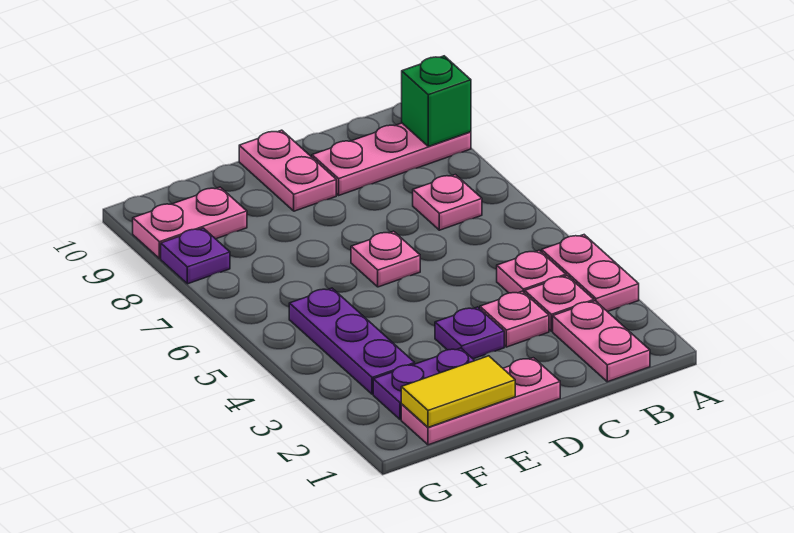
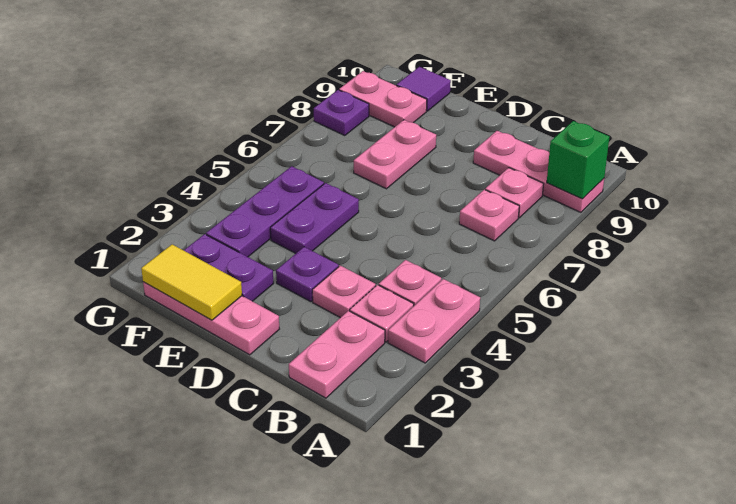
pink 1x1 plate [351,231,420,287] -> pink 1x1 plate moved to [485,168,543,218]
pink 1x2 plate [239,130,336,211] -> pink 1x2 plate moved to [354,120,436,189]
none -> purple 1x2 plate [270,183,359,253]
none -> purple 1x1 tile [396,67,451,111]

